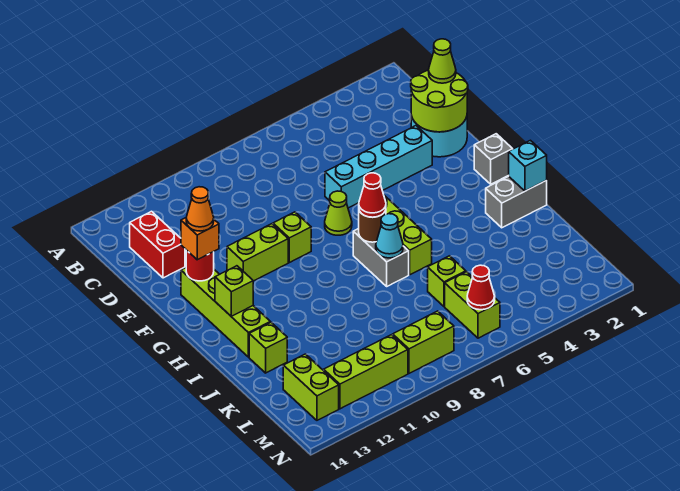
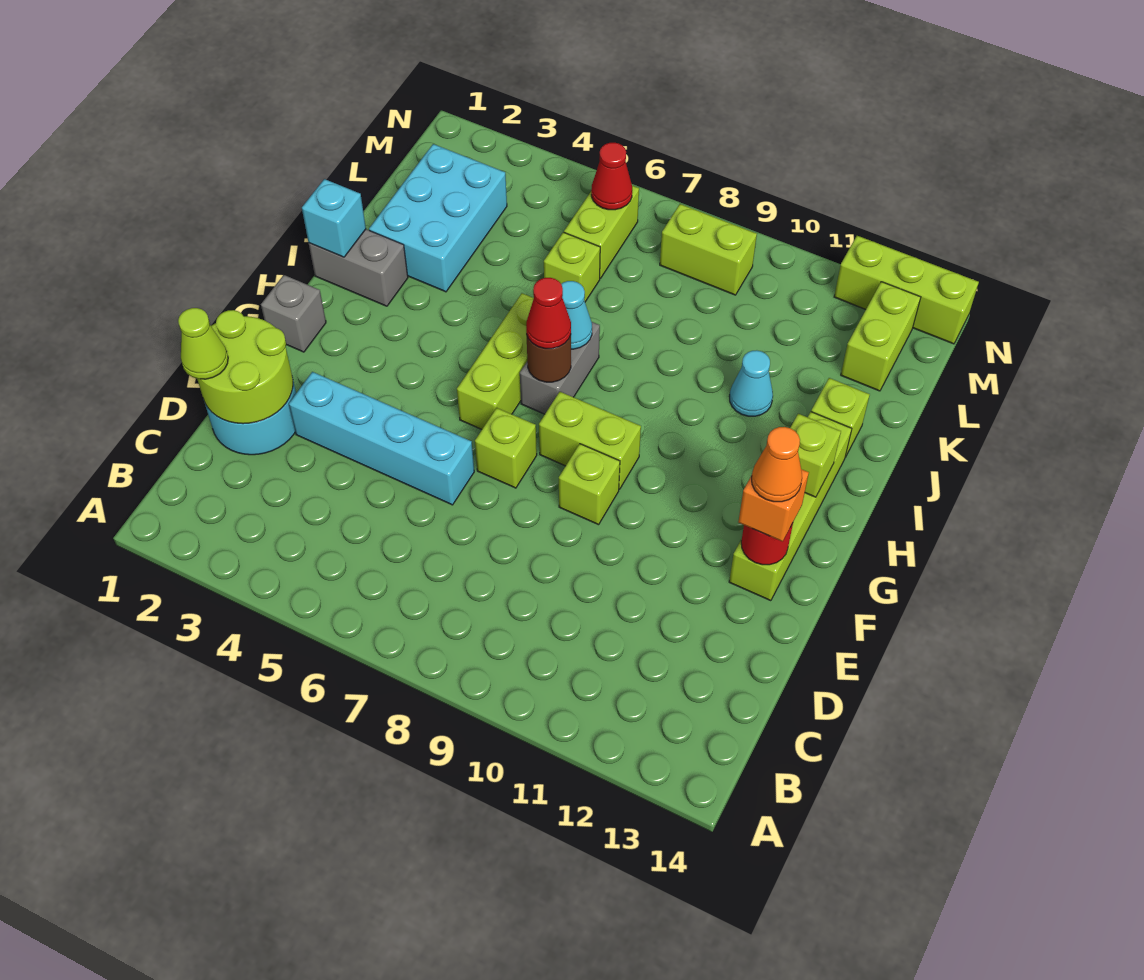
red 1x2 brick [130,211,185,278] -> none
lime 1x1 cone [325,191,352,235] -> lime 1x1 brick [475,408,537,488]
lime 1x2 brick [227,224,288,281] -> lime 1x2 brick moved to [539,392,641,489]
none -> cyan 2x3 brick [369,144,507,292]
none -> cyan 1x1 cone [729,350,773,416]
lime 1x3 brick [323,335,408,409] -> lime 1x3 brick moved to [834,236,979,344]

